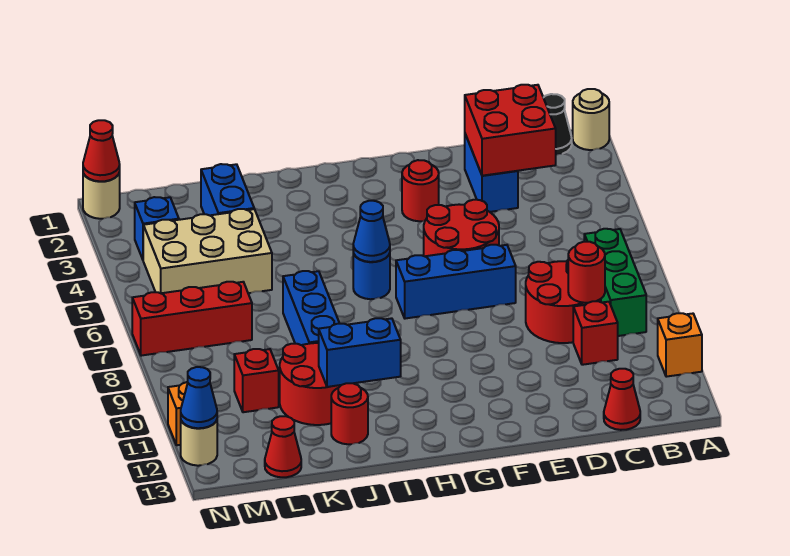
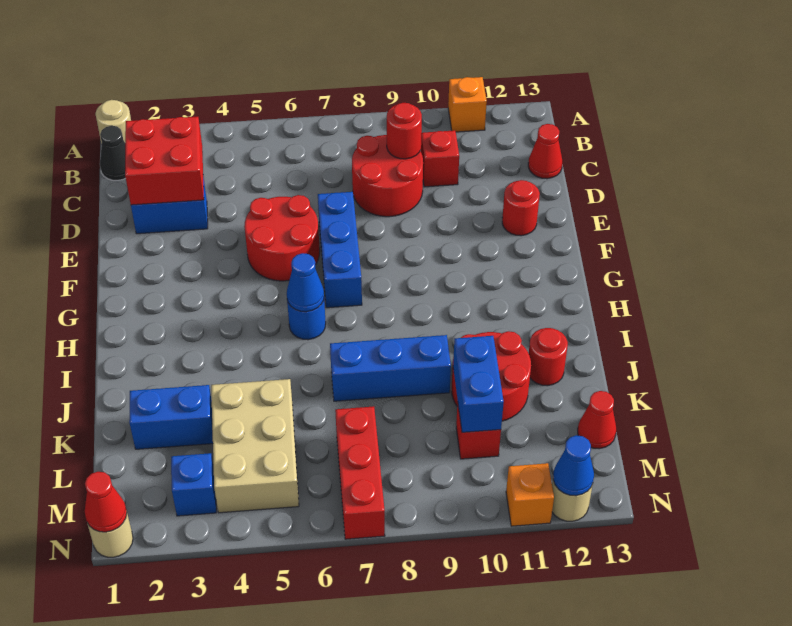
green 1x3 brick [584,229,646,336] -> none
red 1x1 round brick [402,160,439,221] -> red 1x1 round brick moved to [502,180,540,236]
blue 1x2 brick [319,318,401,387] -> blue 1x2 brick moved to [453,336,504,432]

